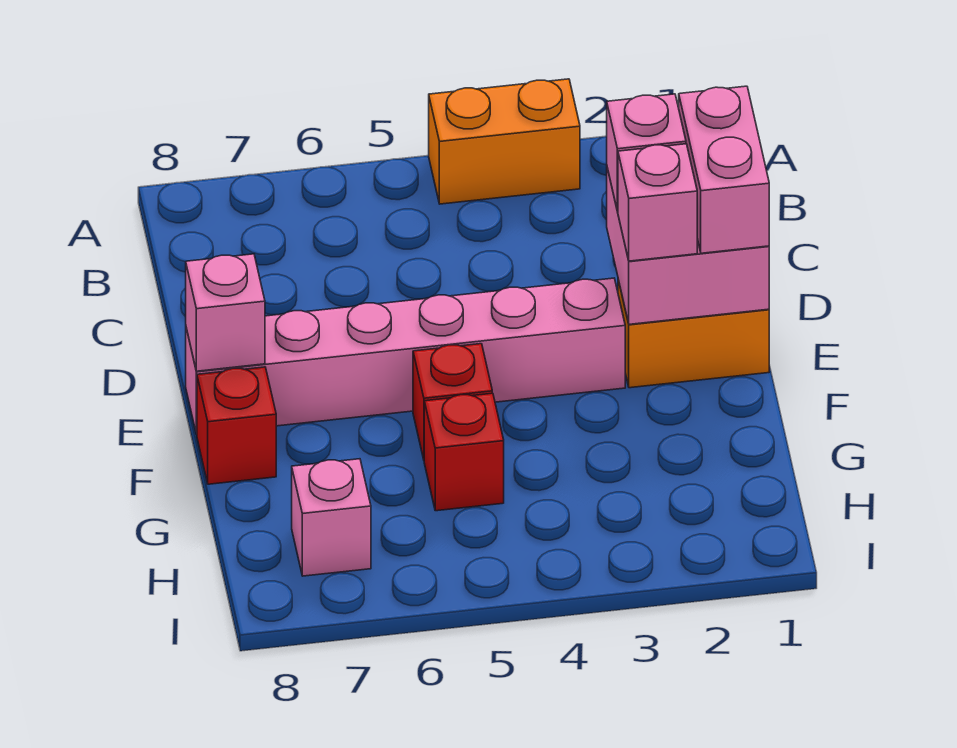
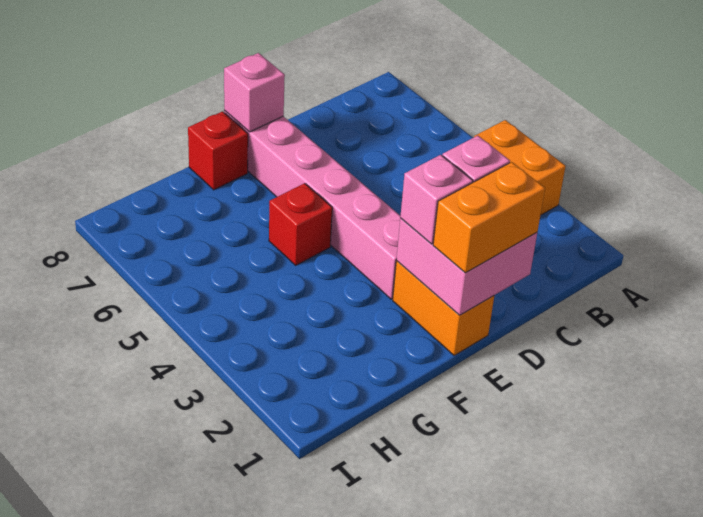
pink 1x2 brick [679,86,769,253] -> orange 1x2 brick [433,162,545,273]
red 1x1 brick [424,393,504,511] -> none
pink 1x1 brick [292,459,371,576] -> none

